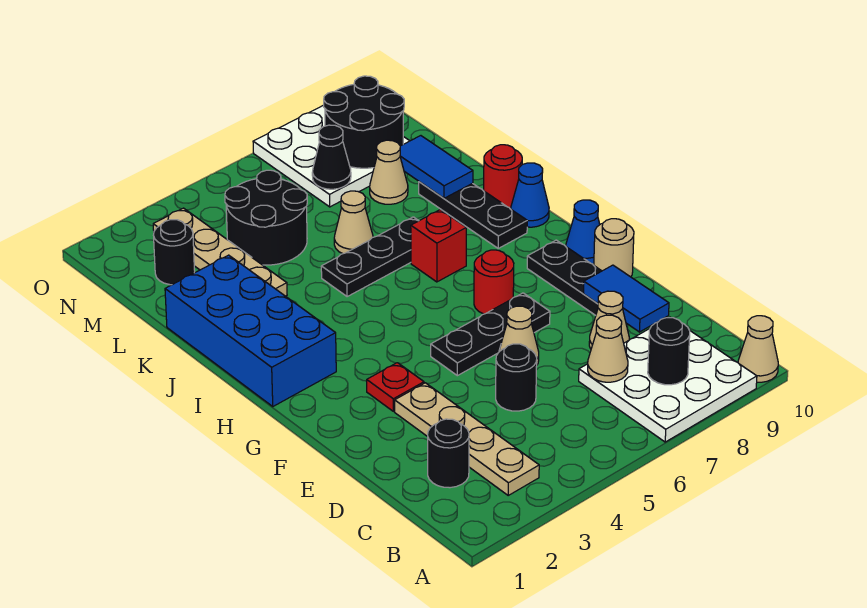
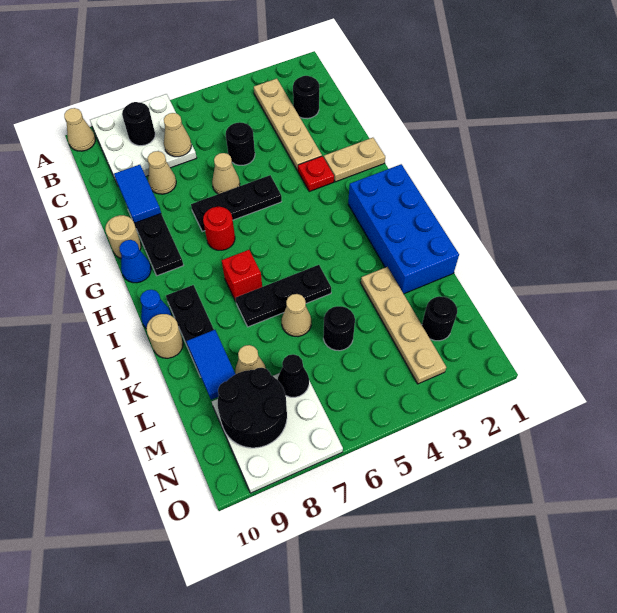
none -> tan 1x2 plate [324,138,385,182]
red 1x1 round brick [484,145,522,208] -> tan 1x1 round brick [147,314,183,358]
black 2x2 round brick [225,170,307,265] -> black 1x1 round brick [323,306,355,351]

